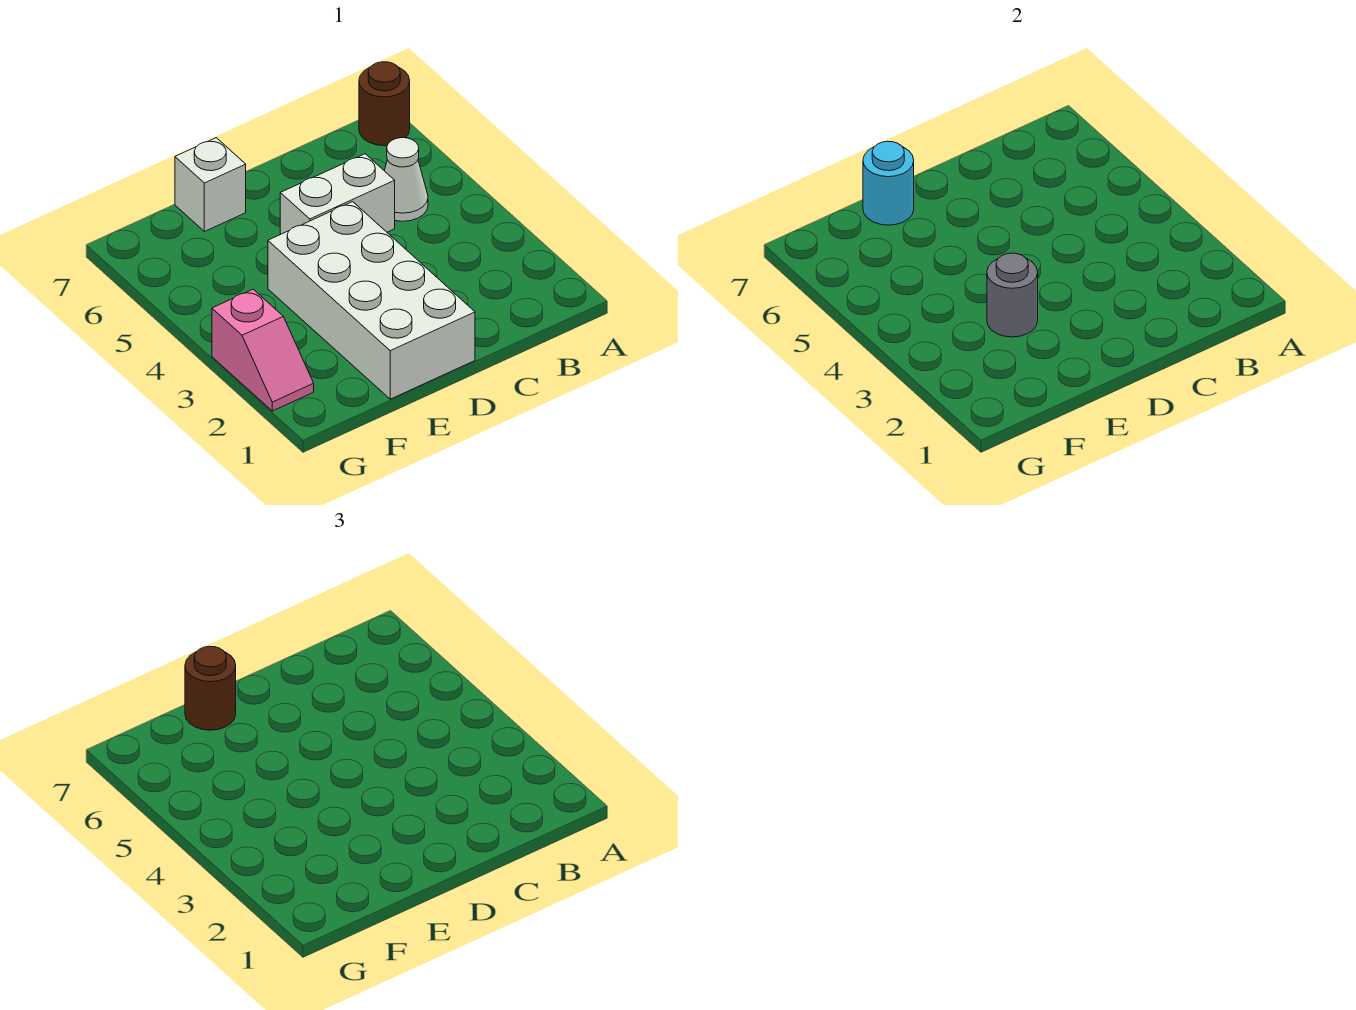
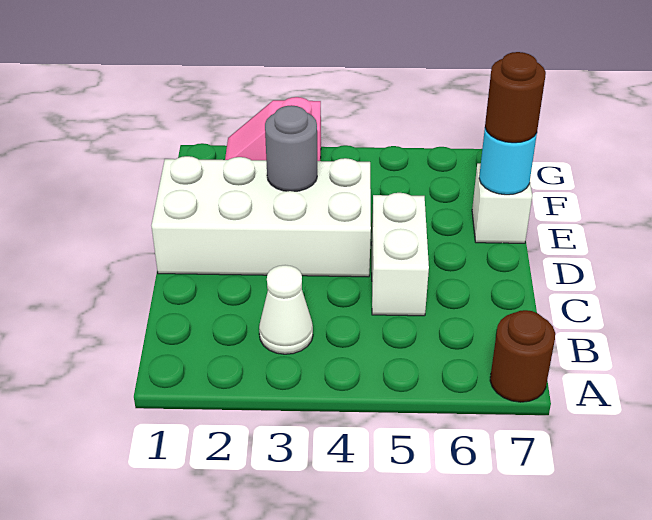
white 1x1 cone [384,138,428,221] -> white 1x1 cone moved to [259,265,313,354]

